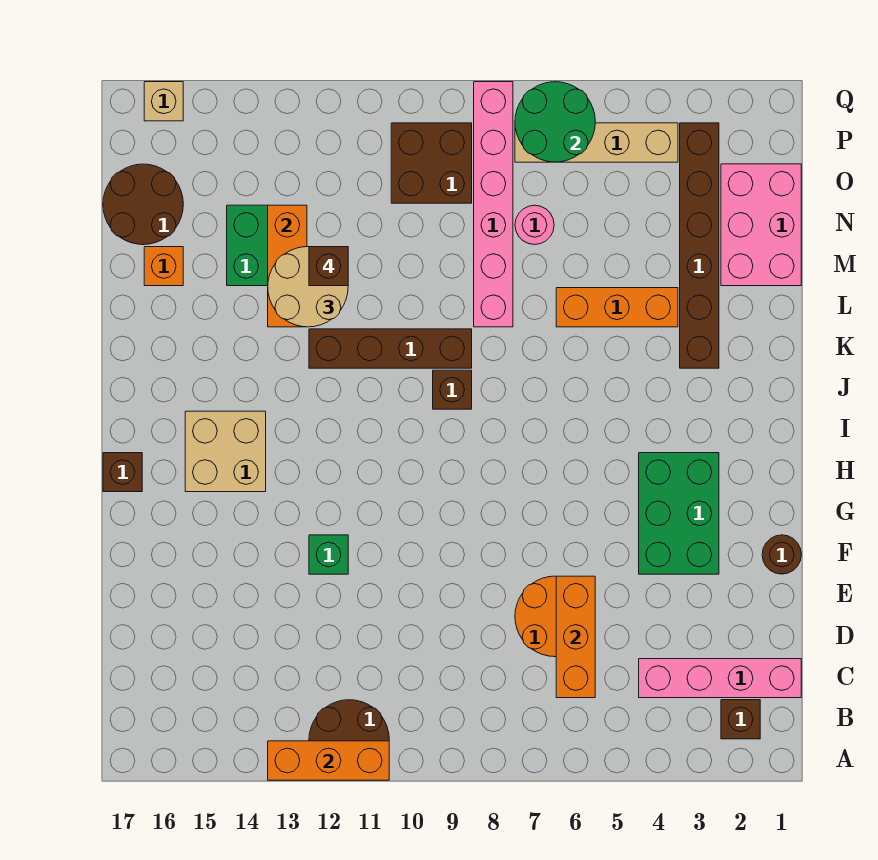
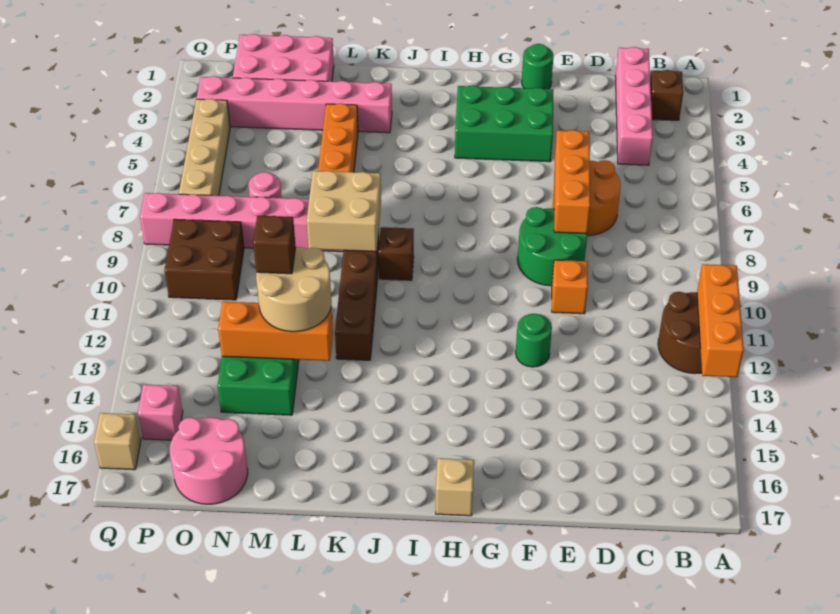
orange 1x3 brick [556,576,595,698] -> orange 1x3 brick turned to [554,130,590,234]
brown 1x1 round brick [762,535,801,574] -> green 1x1 round brick [522,44,553,89]
green 1x1 brick [309,535,348,574] -> green 1x1 round brick [516,314,552,367]
tan 2x2 brick [185,411,266,492] -> tan 2x2 brick moved to [307,171,381,252]
brown 1x1 brick [103,453,142,492] -> tan 1x1 brick [436,458,474,516]
brown 1x6 brick [680,123,719,368] -> pink 1x6 brick [197,76,392,133]
orange 1x1 brick [144,247,183,286] -> orange 1x1 brick moved to [552,260,588,314]
brown 2x2 round brick [103,164,183,245] -> pink 2x2 round brick [170,418,248,504]
green 2x2 round brick [515,82,595,162] -> green 2x2 round brick moved to [518,207,587,286]
none -> pink 1x1 brick [138,384,183,440]

